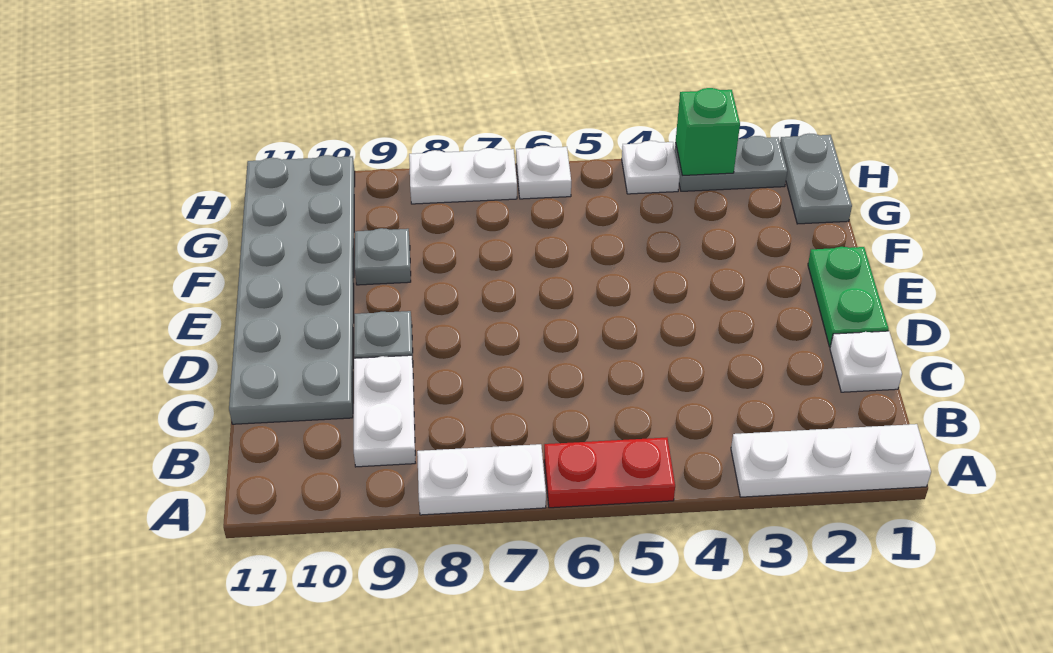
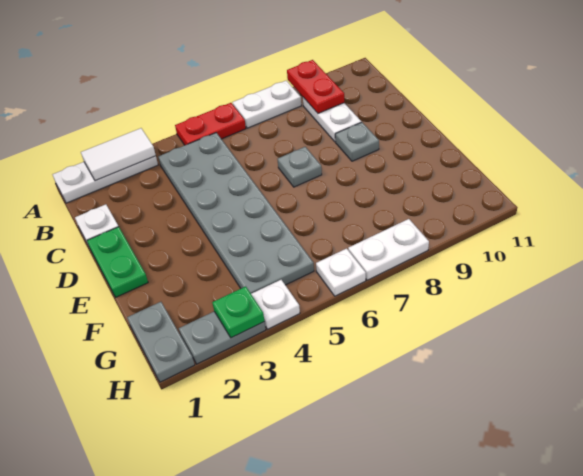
none -> white 1x2 tile [81,128,156,181]
none -> red 1x2 plate [287,60,344,113]
grey 2x6 plate [229,155,355,424] -> grey 2x6 plate moved to [158,133,314,294]
grey 1x1 plate [355,228,411,285] -> grey 1x1 plate moved to [278,147,322,187]
green 1x1 brick [676,88,740,175] -> green 1x1 plate [212,286,264,338]

